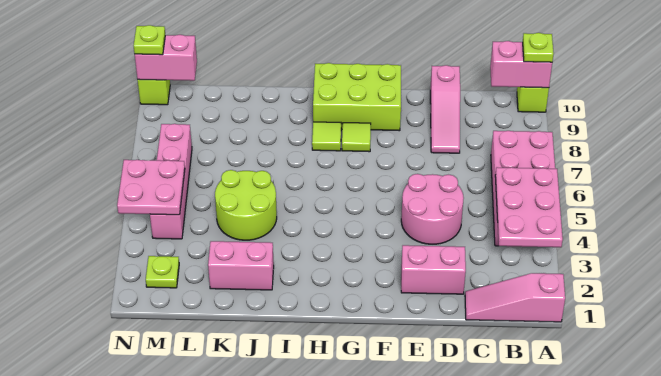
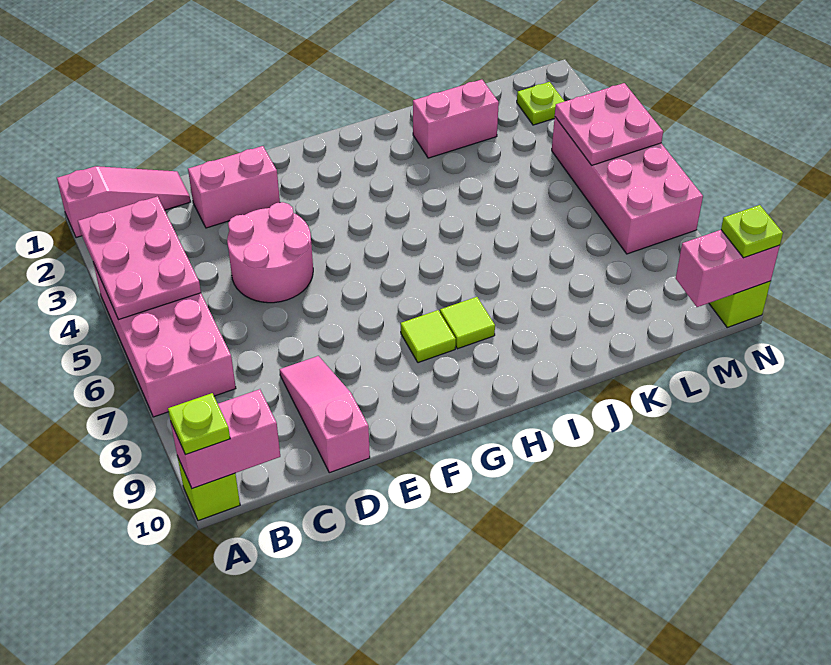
lime 2x3 brick [313,63,401,131] -> none
lime 2x2 round brick [215,170,277,240] -> none
pink 1x4 brick [150,124,192,239] -> pink 2x4 brick [552,117,703,254]

